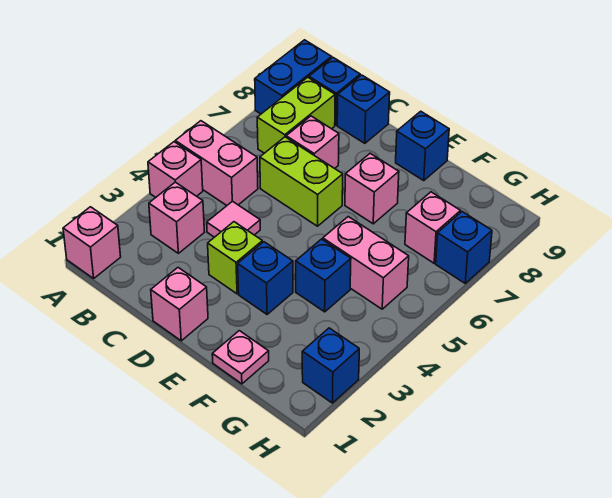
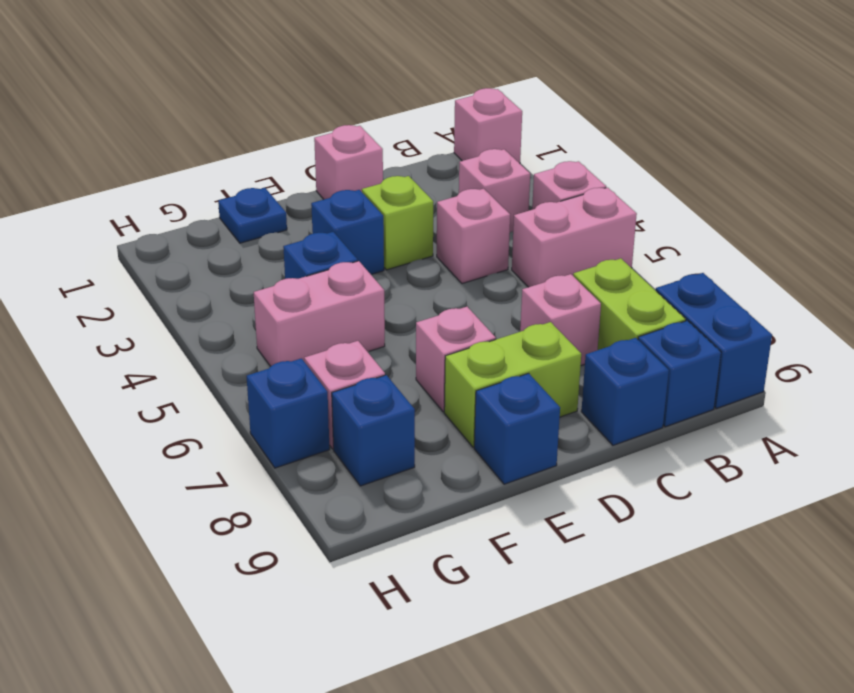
pink 1x1 tile [207,201,260,237] -> pink 1x1 brick [437,189,510,284]
lime 1x2 brick [260,137,343,226] -> lime 1x2 brick moved to [444,322,581,447]
pink 1x1 plate [212,331,269,384] -> blue 1x1 plate [218,188,287,243]
blue 1x1 brick [302,328,359,403] -> blue 1x1 brick moved to [332,375,415,486]

